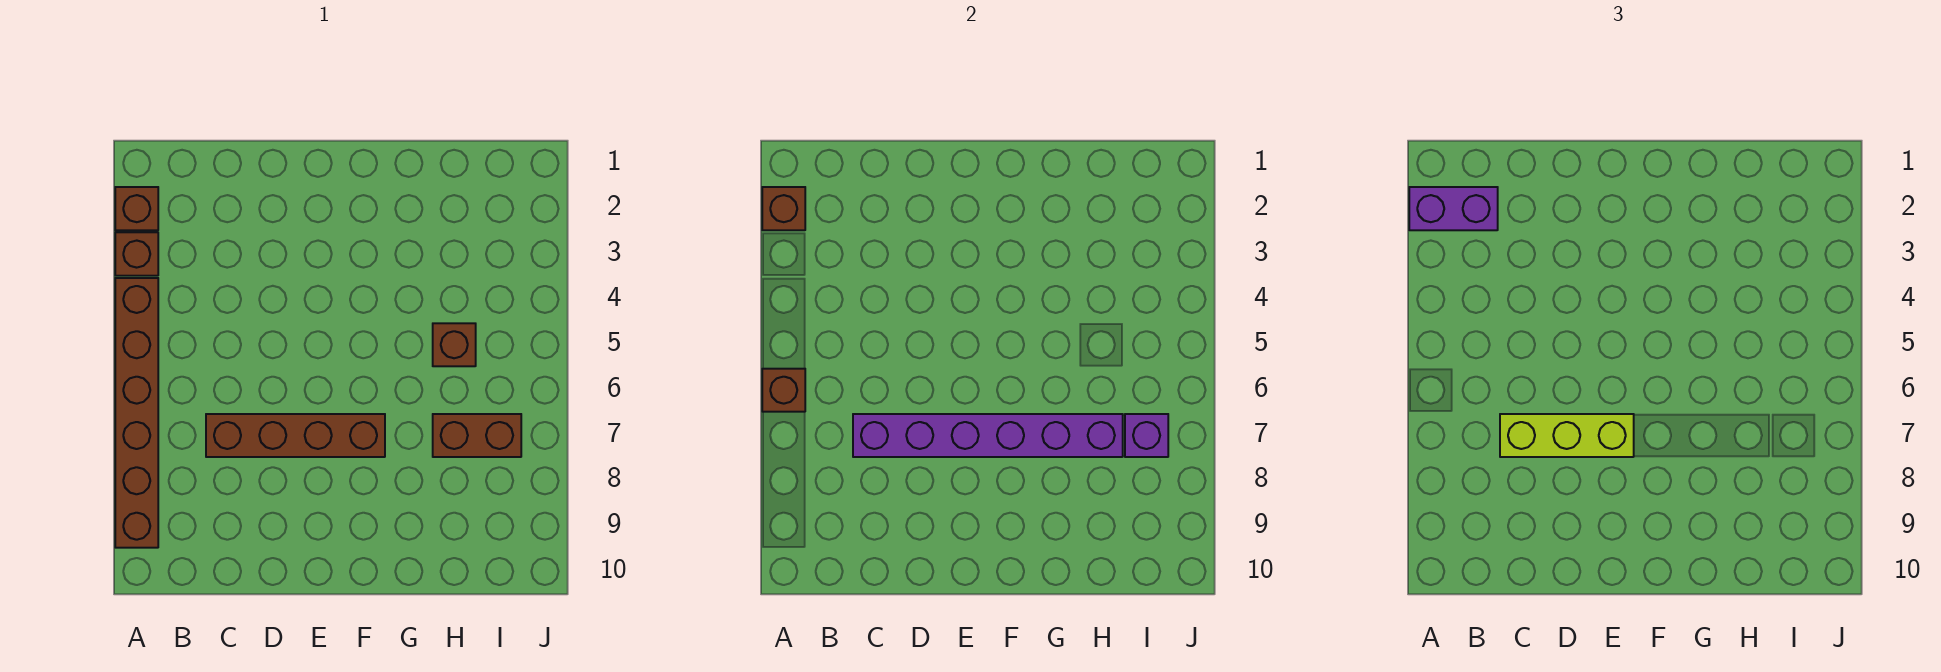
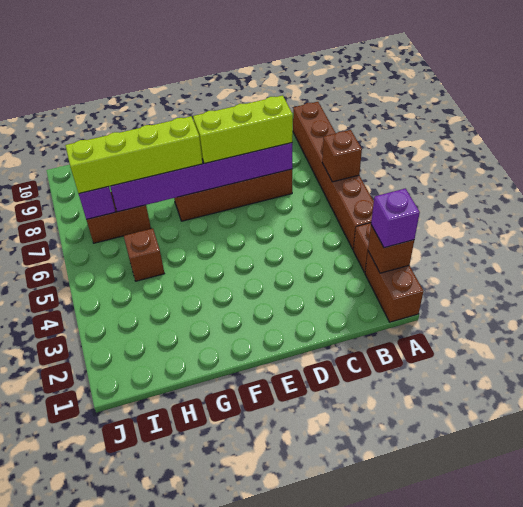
brown 1x1 brick [115,187,158,230] -> brown 1x2 brick [365,251,424,322]
purple 1x2 brick [1409,187,1498,230] -> purple 1x1 brick [371,188,420,248]
none -> lime 1x4 brick [65,116,203,194]

